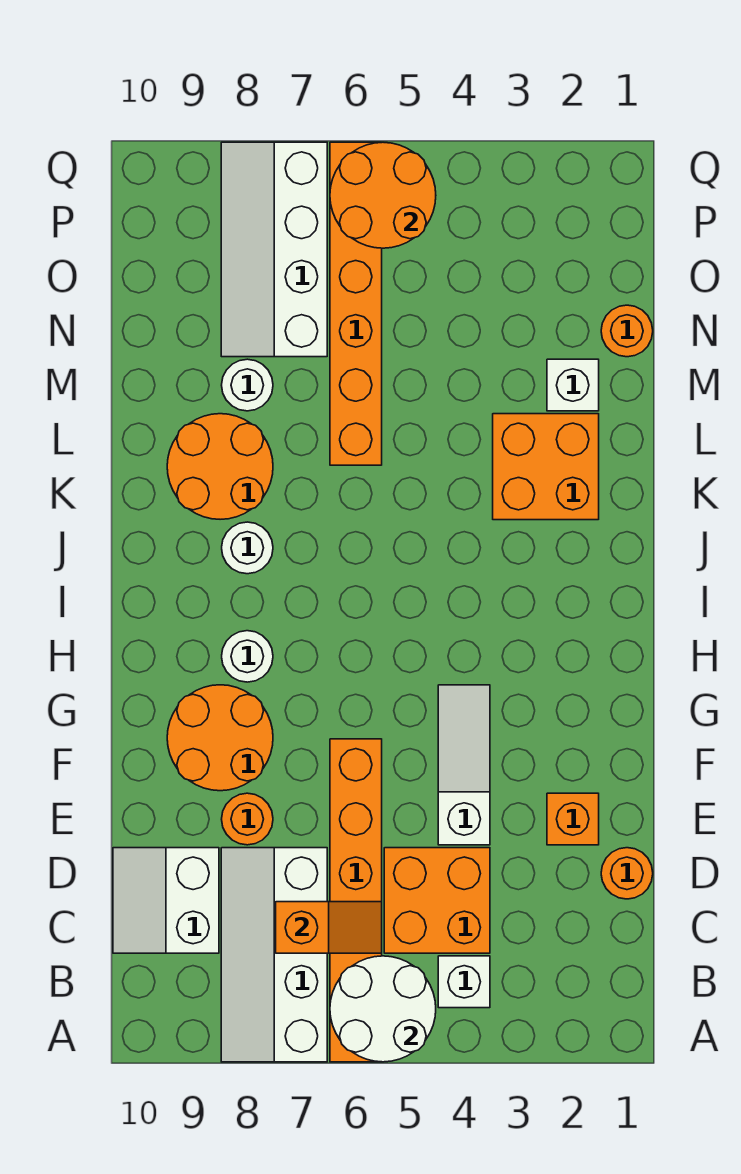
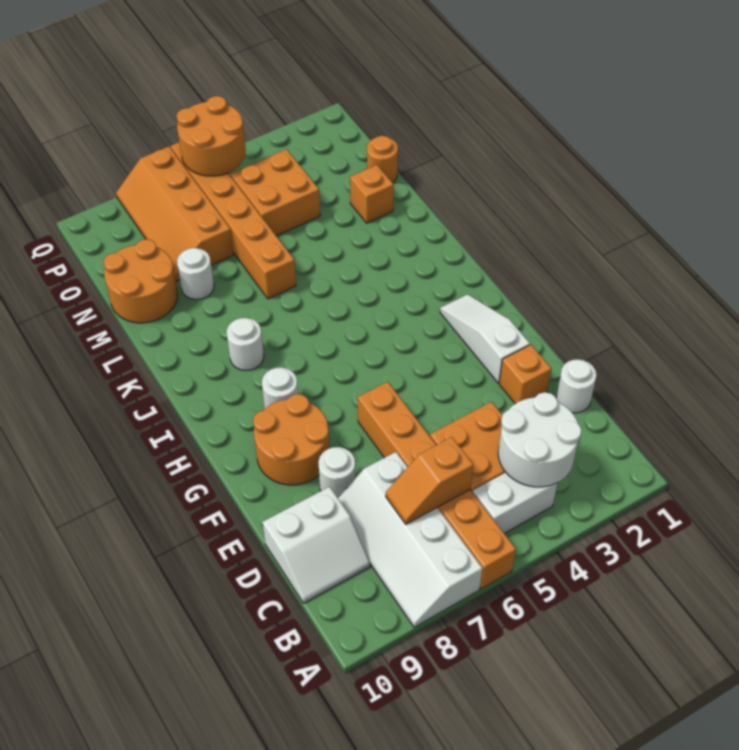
white 2x2 round brick [330,956,436,1062] -> white 2x2 round brick moved to [498,392,581,487]
white 1x1 brick [438,956,490,1008] -> white 1x2 brick [473,472,557,533]
orange 1x2 slope [276,902,382,953] -> orange 1x2 slope turned to [386,437,473,524]
white 2x2 slope [113,848,219,953] -> white 2x2 slope turned to [263,487,370,603]
orange 1x1 round brick [601,848,653,899] -> white 1x1 round brick [556,359,597,413]
white 1x3 slope [438,685,490,845] -> white 1x3 slope moved to [440,294,530,383]
orange 1x1 round brick [222,793,273,845] -> white 1x1 round brick [318,447,355,498]
orange 2x2 brick [493,414,599,520] -> orange 2x2 brick moved to [230,149,320,236]
orange 2x2 round brick [167,414,273,519] -> orange 2x2 round brick moved to [104,239,178,323]
white 1x1 brick [547,359,599,411] -> orange 1x1 brick [350,165,394,223]
white 2x4 slope [221,142,327,357] -> orange 2x4 slope [116,147,234,281]

